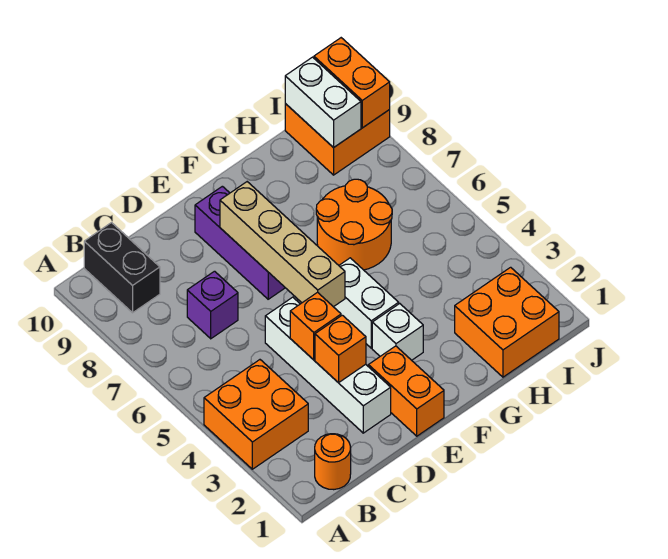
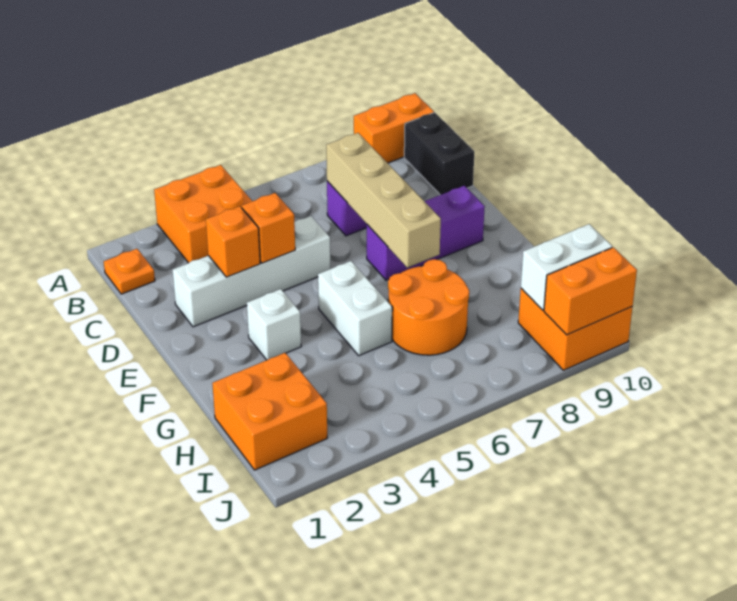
orange 1x1 round brick [315,434,351,490] -> orange 1x1 plate [104,249,155,294]
black 1x2 brick [84,223,160,313] -> black 1x2 brick turned to [404,112,474,195]
orange 1x2 brick [368,346,444,436] -> orange 1x2 brick moved to [354,93,434,163]
tan 1x4 brick [220,182,345,307] -> tan 1x4 brick turned to [326,133,441,268]
white 1x2 brick [334,258,399,348] -> white 1x2 brick turned to [318,261,392,356]

